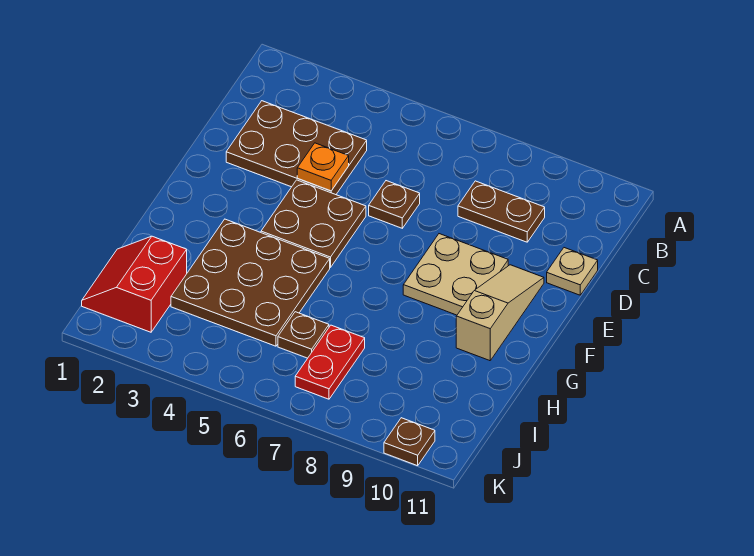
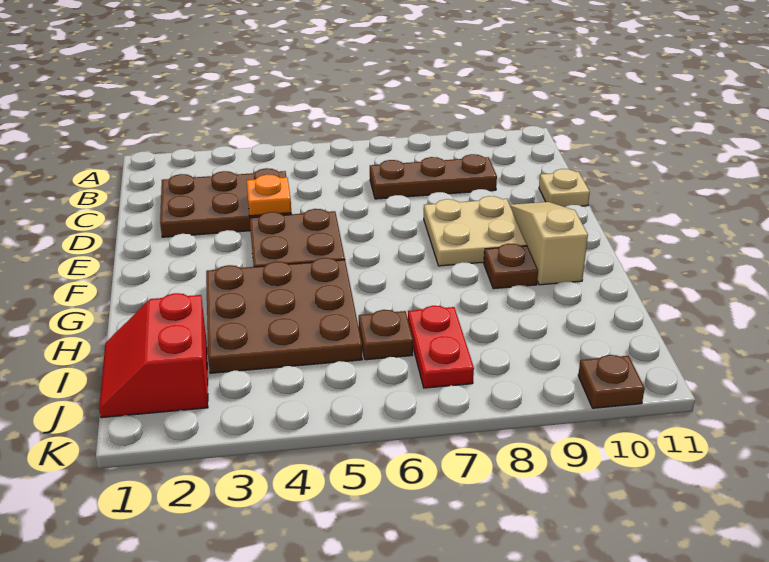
brown 1x2 plate [458,181,545,242] -> brown 1x3 plate [370,154,497,199]
brown 1x1 plate [369,181,420,228] -> brown 1x1 plate moved to [484,243,538,289]

